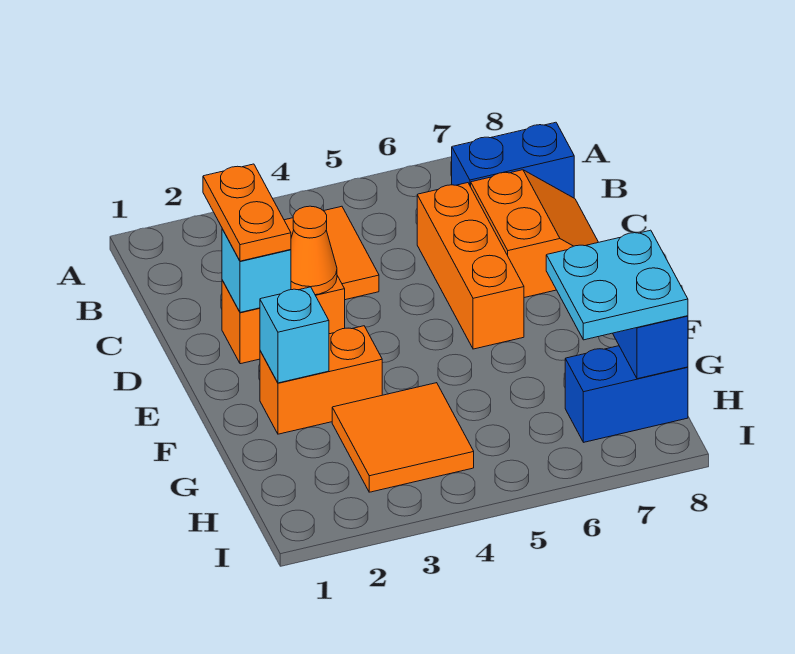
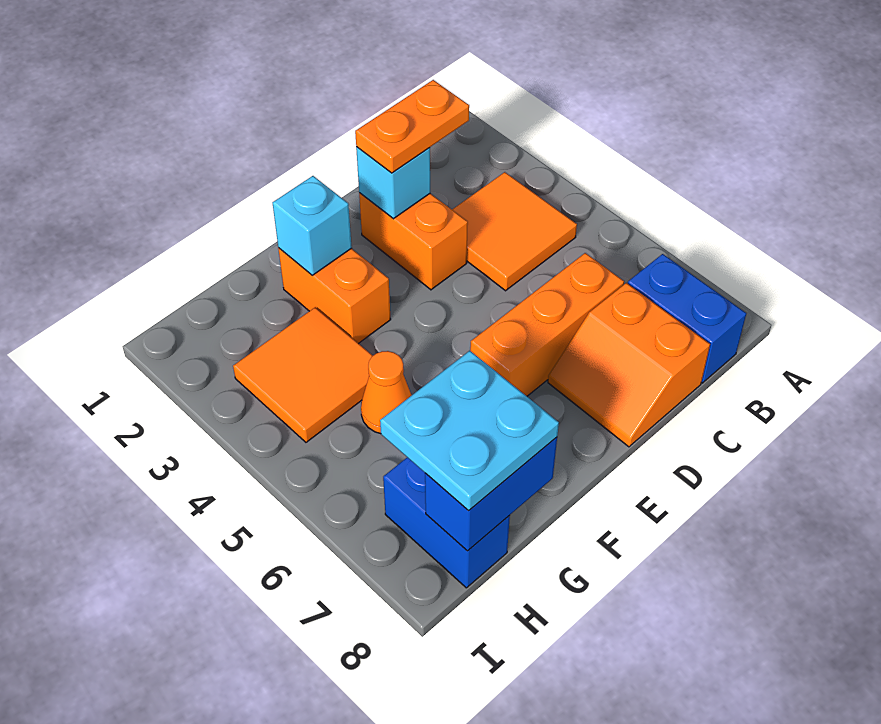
orange 2x2 slope [471,170,598,298] -> orange 2x2 slope turned to [548,283,710,447]
orange 1x1 cone [291,206,337,295] -> orange 1x1 cone moved to [361,351,412,434]

